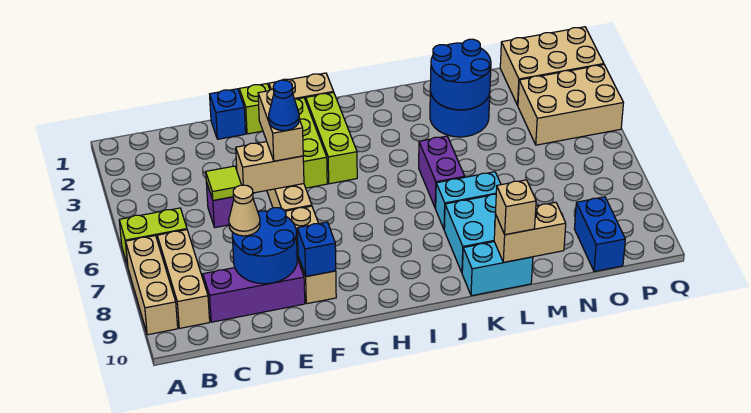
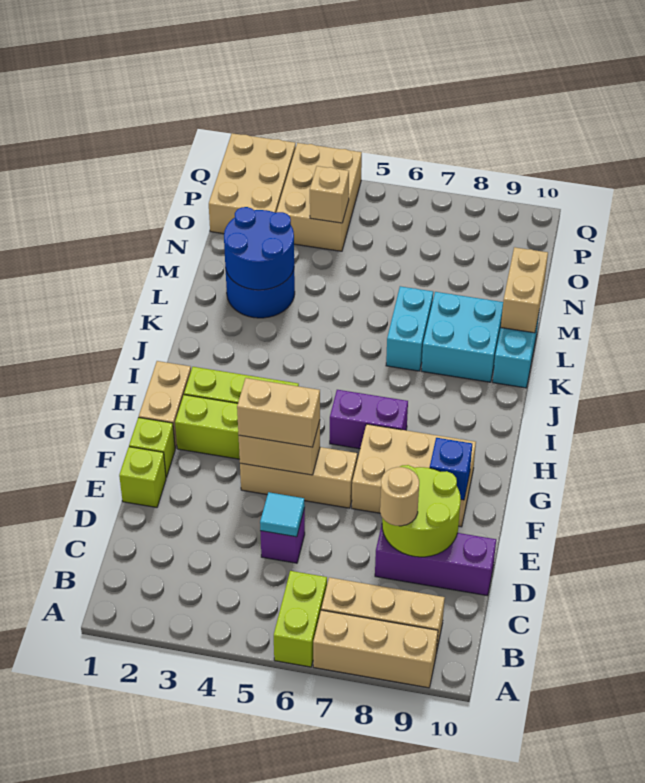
purple 1x3 brick [203,259,305,322] -> purple 1x3 brick turned to [375,525,496,596]
lime 1x1 tile [206,166,241,200] -> cyan 1x1 tile [260,492,305,537]
blue 2x2 round brick [232,208,297,284] -> lime 2x2 round brick [382,465,461,557]
tan 1x1 cone [229,185,260,236] -> tan 1x1 round brick [380,467,419,526]
blue 1x1 brick [210,89,246,139] -> lime 1x1 brick [119,447,166,507]
tan 1x2 brick [236,142,304,193] -> tan 1x2 brick turned to [239,421,320,475]
blue 1x1 cone [269,80,299,131] -> none
tan 1x3 brick [285,206,336,304] -> tan 2x3 brick [352,424,476,527]
purple 1x2 brick [419,136,465,208] -> purple 1x2 brick moved to [330,390,408,449]
tan 1x1 brick [495,180,536,235] -> tan 1x1 brick moved to [310,166,349,223]
blue 1x2 brick [574,197,625,272] -> none

